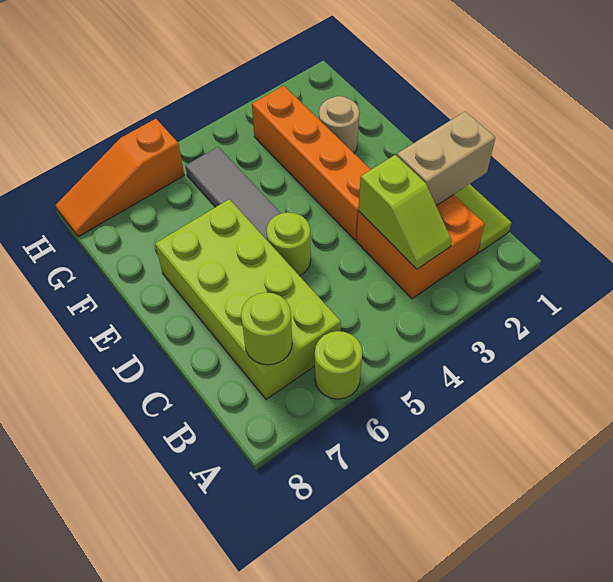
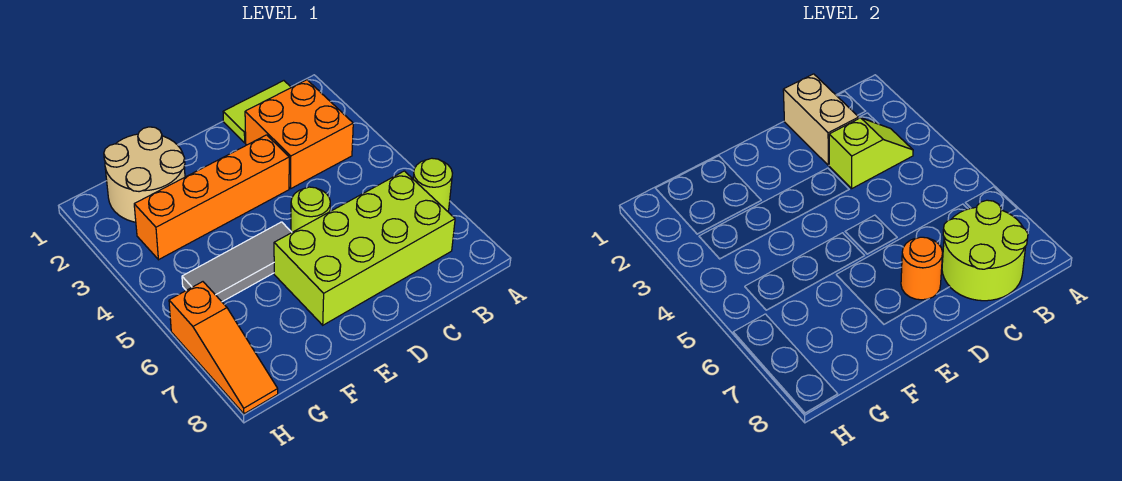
lime 1x1 round brick [241,292,292,365] -> lime 2x2 round brick [942,200,1028,301]
none -> orange 1x1 round brick [901,237,943,300]
tan 1x1 round brick [319,96,359,153] -> tan 2x2 round brick [104,127,185,222]

